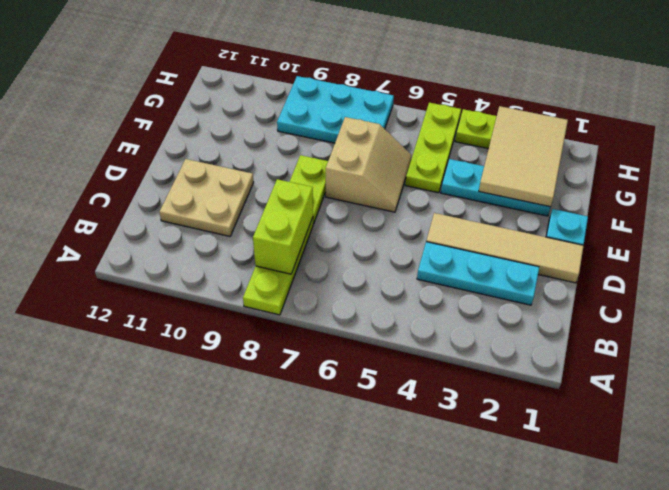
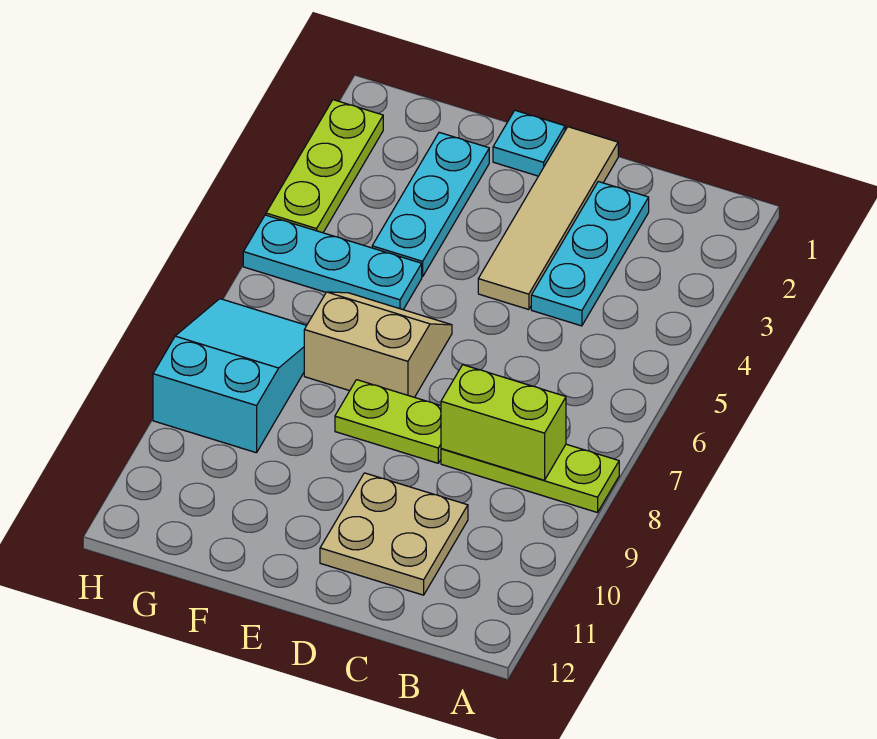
tan 2x3 tile [479,106,568,207] -> none
lime 1x3 plate [405,103,461,193] -> cyan 1x3 plate [243,215,422,310]
cyan 2x3 plate [277,76,394,143] -> cyan 2x3 slope [153,299,307,453]

